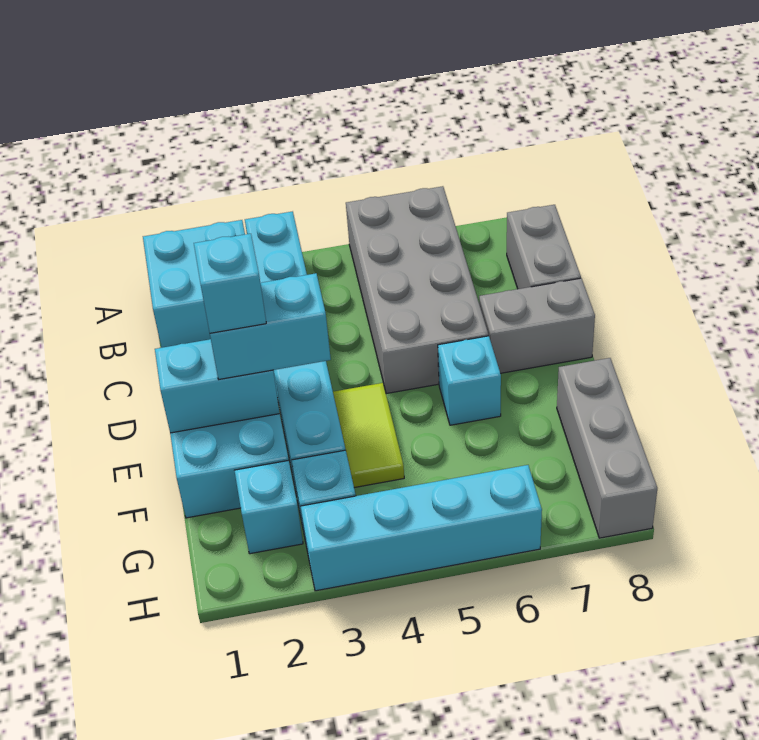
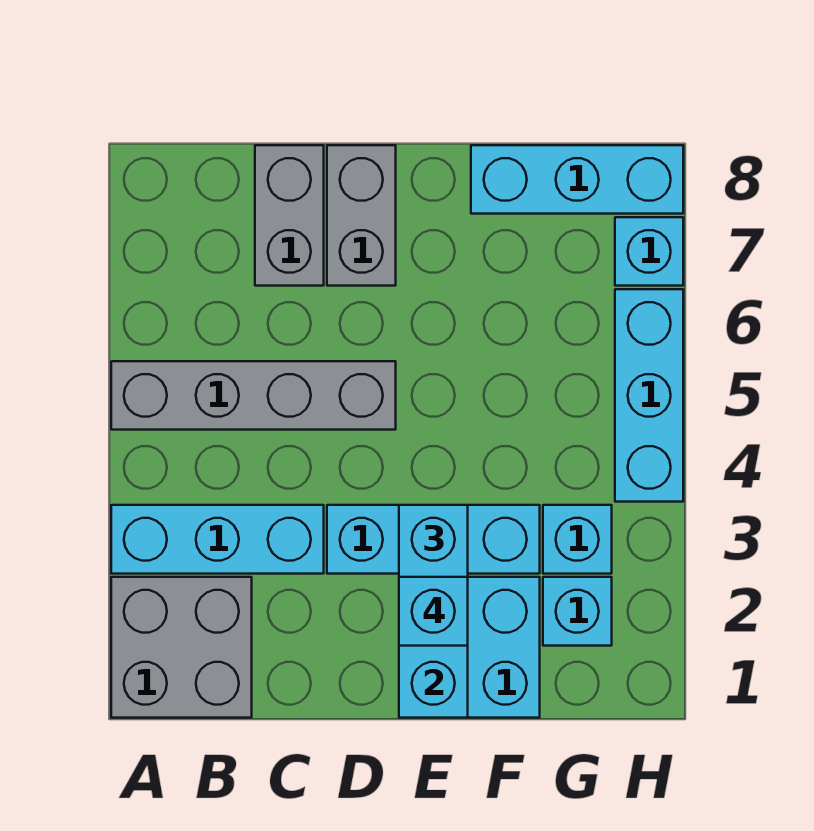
cyan 2x2 brick [143,220,245,348] -> grey 2x2 brick [111,577,252,718]
grey 2x4 brick [346,186,488,394] -> grey 1x4 brick [111,361,396,430]
grey 1x2 brick [507,205,581,289] -> grey 1x2 brick turned to [255,145,324,286]
lime 1x2 tile [333,383,404,488] -> none
cyan 1x1 brick [438,336,501,425] -> cyan 1x1 brick moved to [615,217,683,286]
grey 1x3 brick [557,358,657,538] -> cyan 1x3 brick [471,145,683,214]
cyan 1x4 brick [301,465,542,591] -> cyan 1x3 brick [615,289,683,502]

